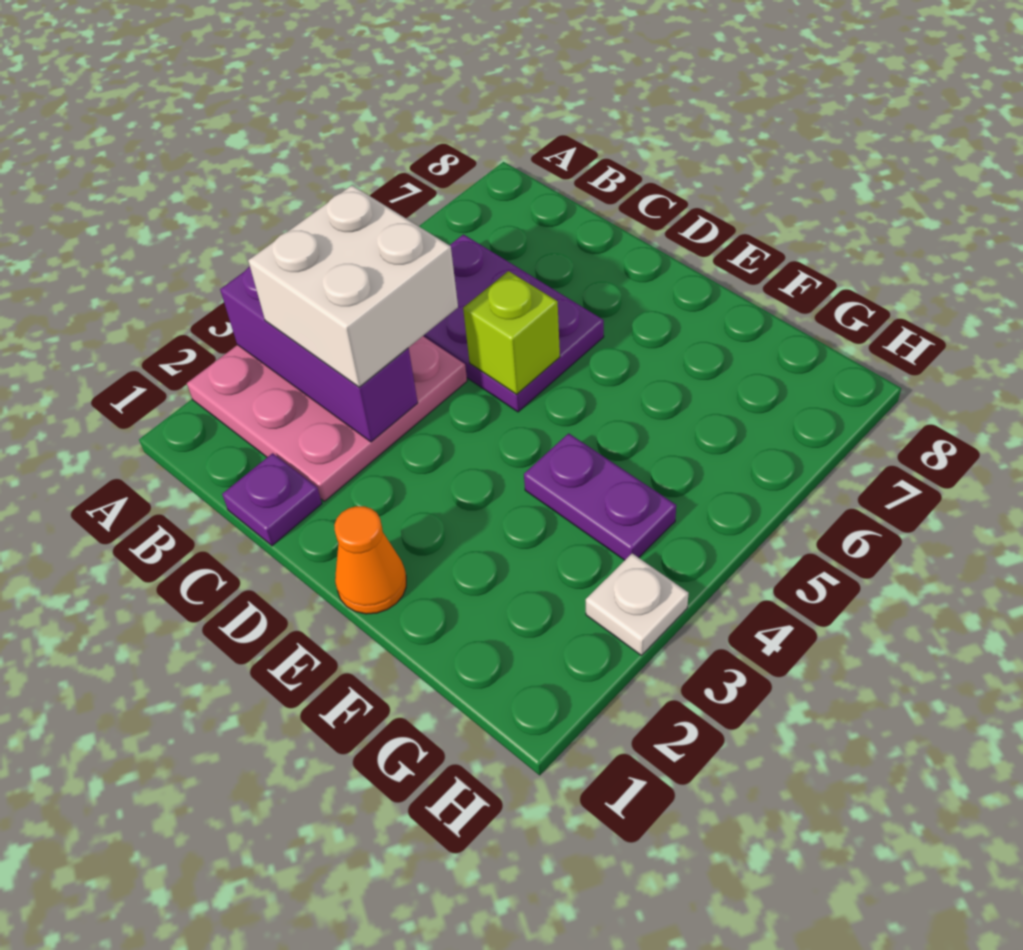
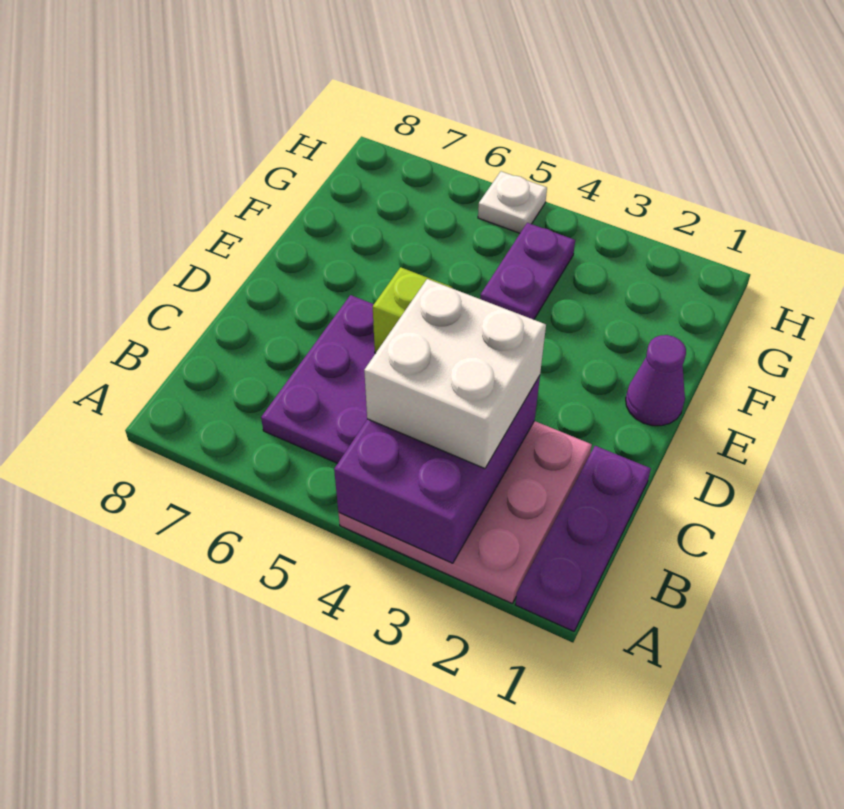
purple 1x3 brick [220,266,418,442] -> purple 2x3 brick [334,376,540,563]
purple 1x1 plate [222,453,322,546] -> purple 1x3 plate [515,446,651,631]
orange 1x1 cone [334,506,406,614] -> purple 1x1 cone [626,335,686,426]
white 1x1 plate [586,553,689,656] -> white 1x1 plate moved to [478,171,547,233]

